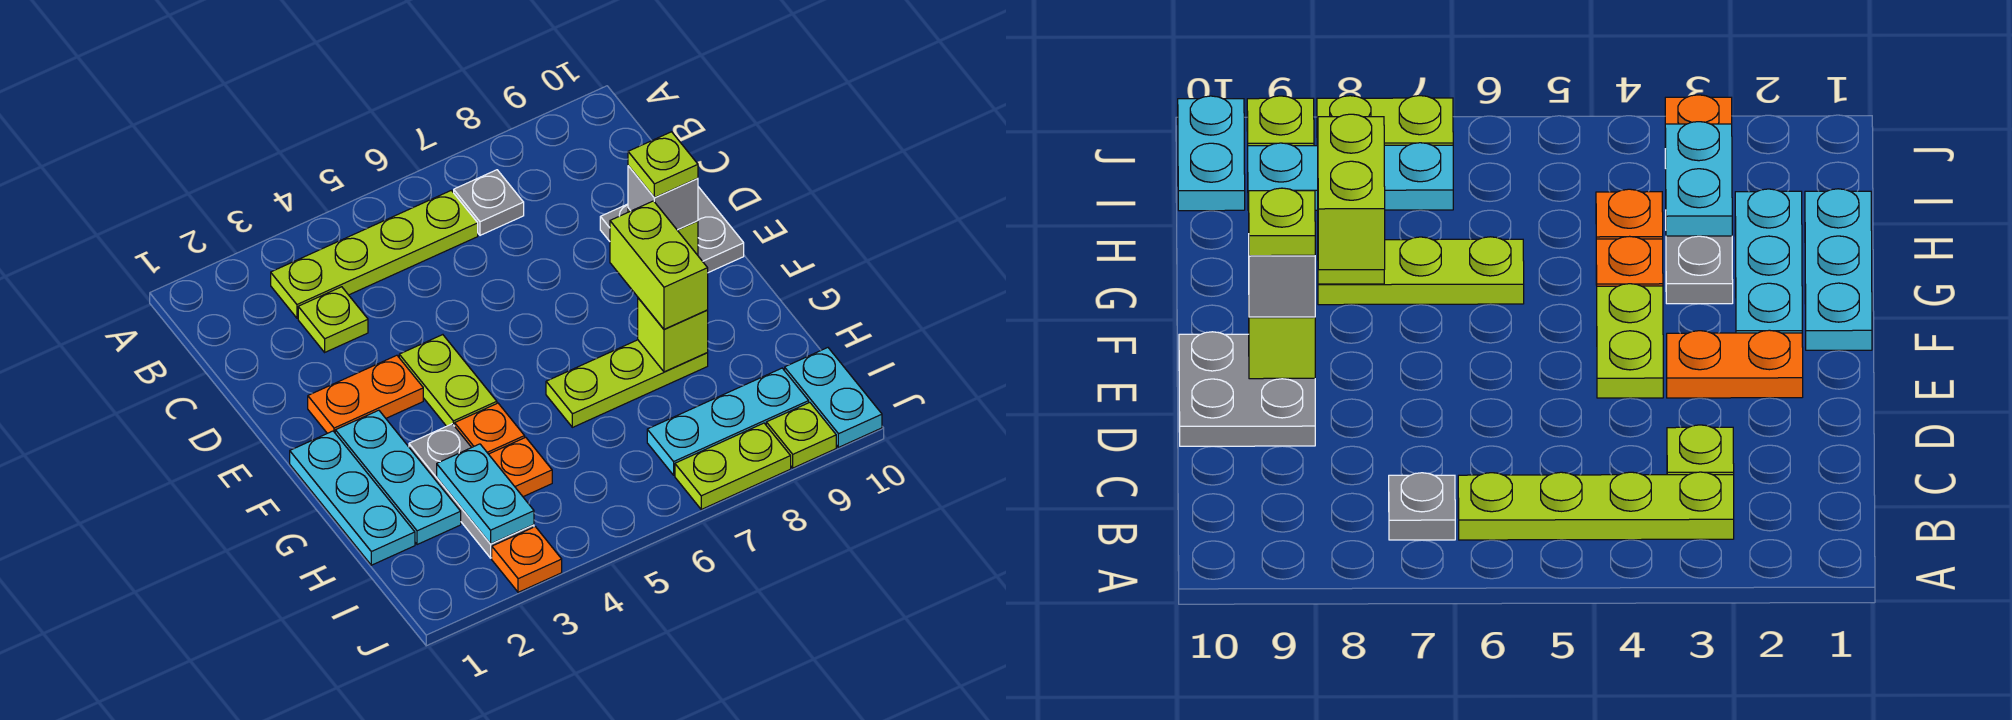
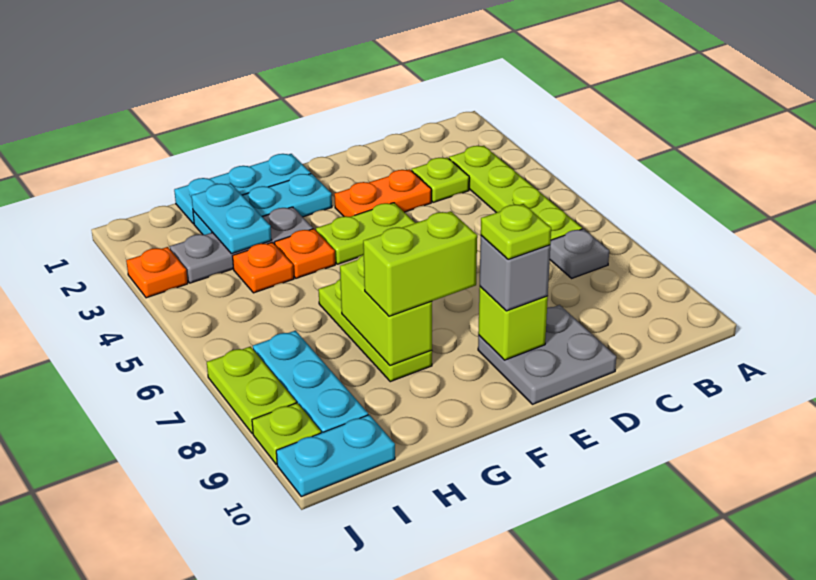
orange 1x2 plate [308,355,423,433] -> orange 1x2 plate turned to [335,169,431,217]
lime 1x1 brick [638,298,708,372] -> lime 1x2 brick [340,255,432,366]
cyan 1x2 plate [437,444,534,544] -> cyan 1x2 plate turned to [192,183,271,254]

